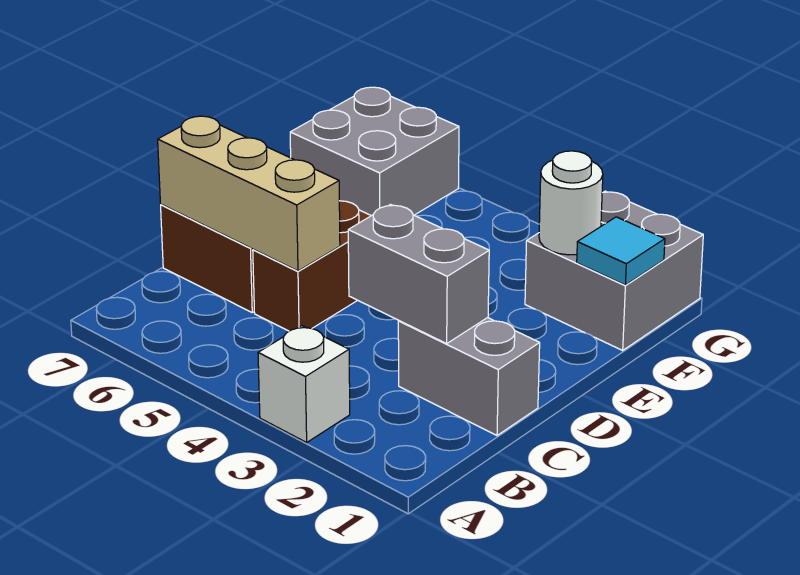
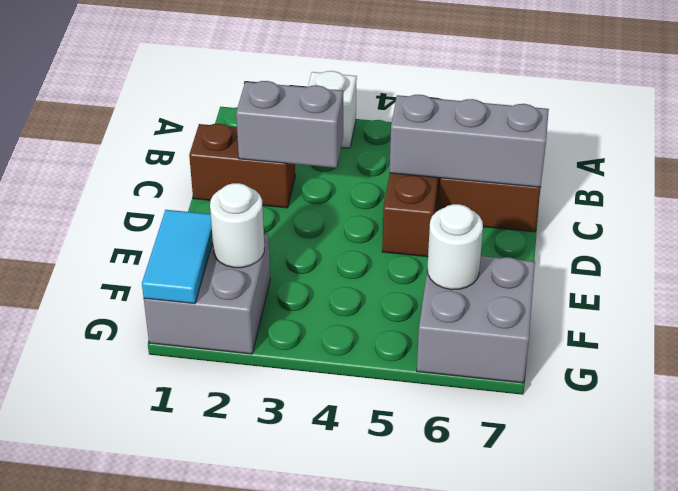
grey 1x2 brick [398,318,540,435] -> brown 1x2 brick [189,124,295,208]
tan 1x3 brick [158,116,340,271] -> grey 1x3 brick [390,95,549,187]
cyan 1x1 tile [577,217,665,285] -> cyan 1x2 tile [142,210,213,304]
none -> white 1x1 round brick [427,204,483,290]

